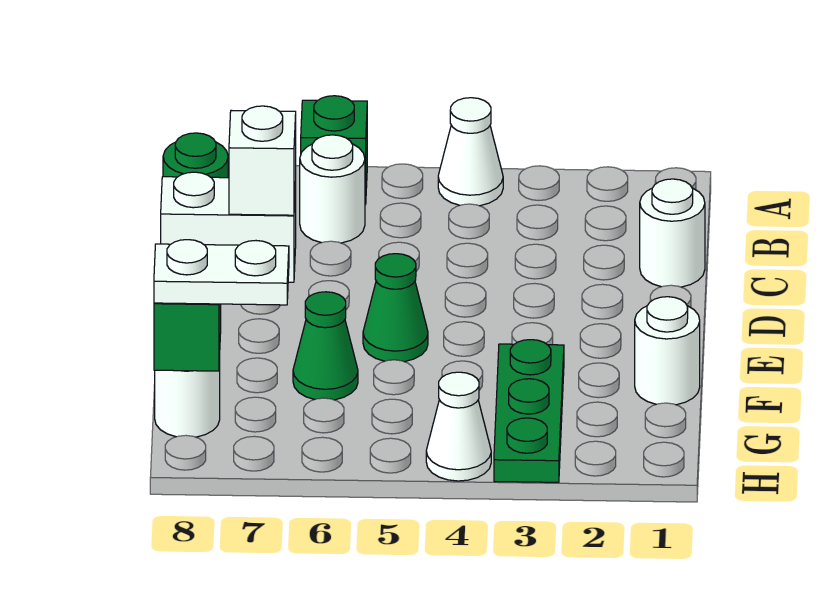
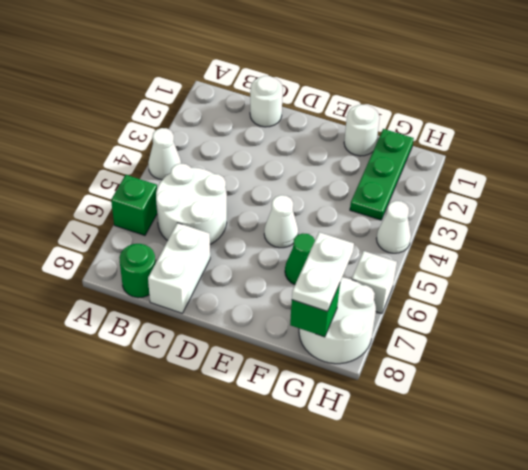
white 1x1 round brick [300,135,365,243] -> white 2x2 round brick [156,163,227,244]
white 1x1 brick [229,106,296,215] -> white 1x1 brick moved to [352,251,397,314]
green 1x1 cone [363,254,428,362] -> white 1x1 cone [264,195,298,248]
green 1x3 plate [494,340,564,482] -> green 1x3 plate turned to [350,129,414,220]
white 1x1 round brick [155,358,220,437] -> white 2x2 round brick [299,277,376,364]

